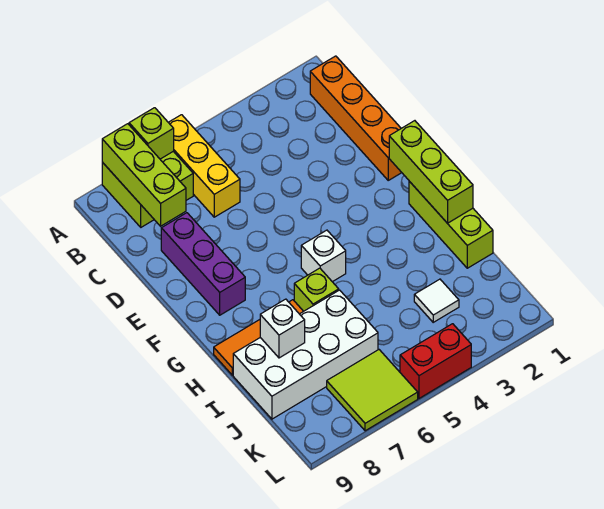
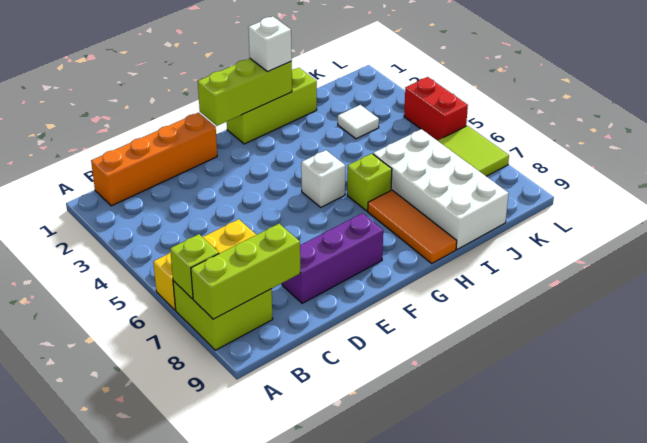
white 1x1 brick [260,299,305,358] -> white 1x1 brick moved to [248,16,292,72]

